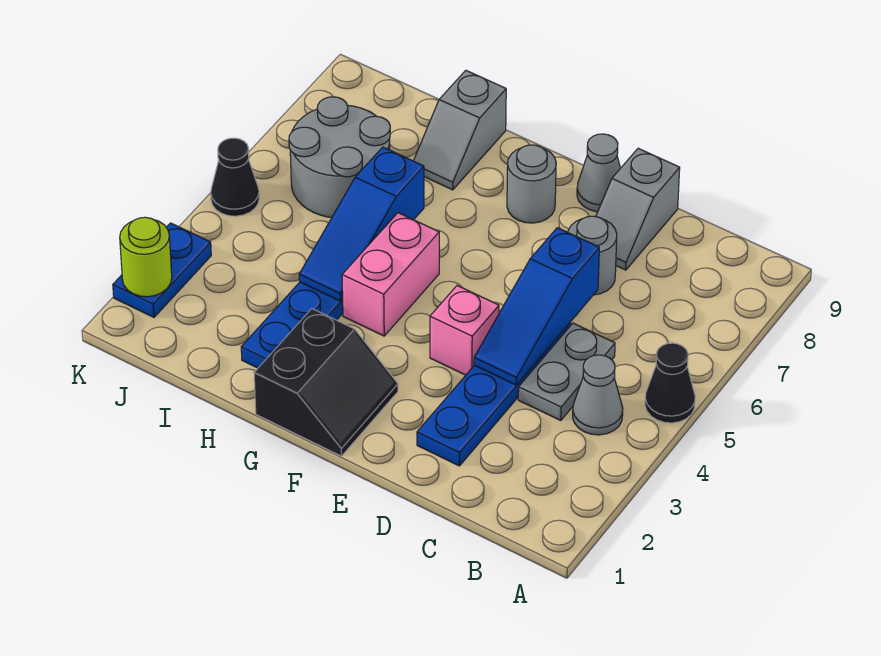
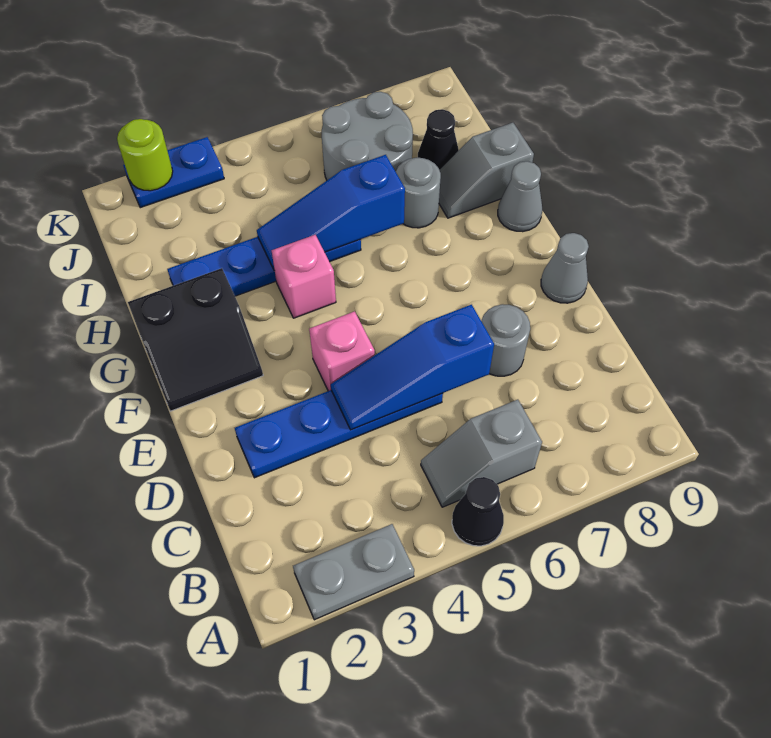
grey 1x1 cone [573,355,623,435] -> grey 1x1 cone moved to [498,161,542,232]
grey 1x2 plate [518,323,615,421] -> grey 1x2 plate moved to [293,524,414,620]
grey 1x2 slope [596,148,680,270] -> grey 1x2 slope moved to [421,400,542,507]
grey 1x1 round brick [507,145,556,223] -> grey 1x1 round brick moved to [396,158,441,228]
pink 1x2 brick [342,213,439,336] -> pink 1x1 brick [272,235,336,318]
black 1x1 cone [211,138,259,216] -> black 1x1 cone moved to [418,109,459,170]

